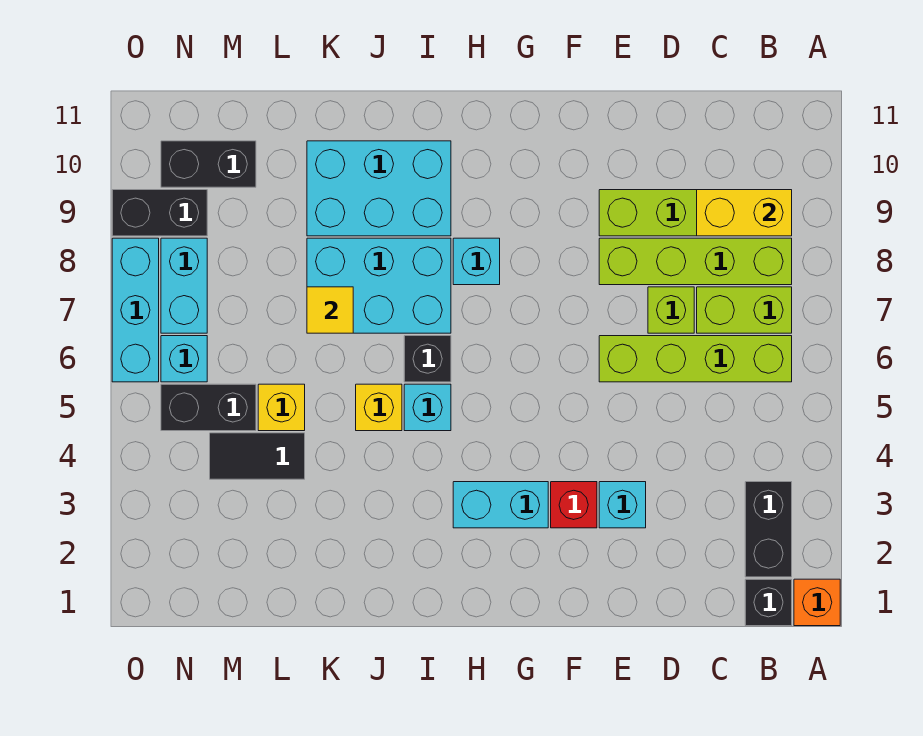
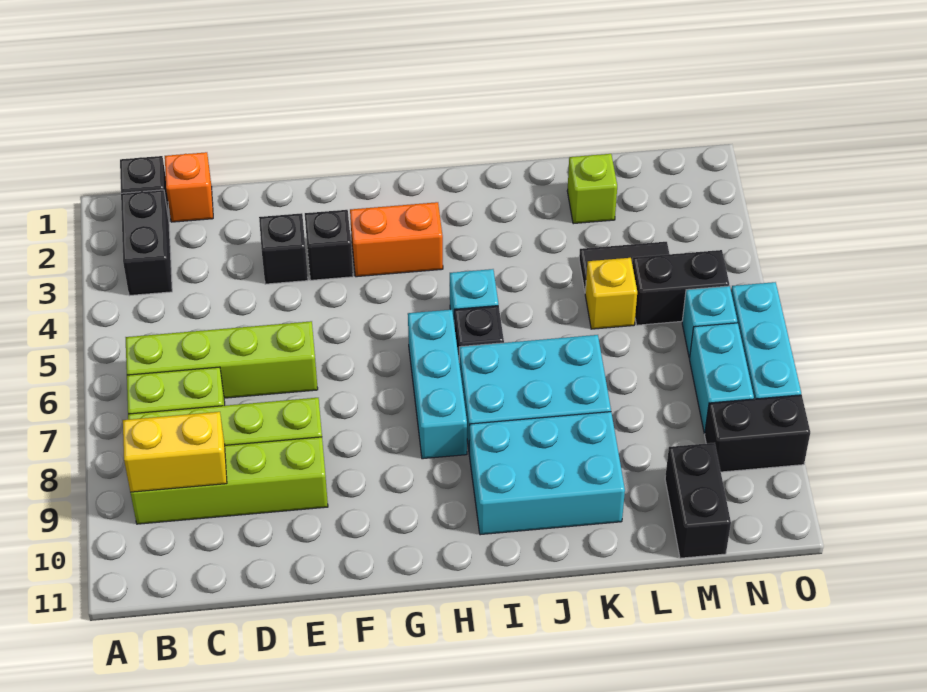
orange 1x1 brick [794,579,840,626] -> orange 1x1 brick moved to [165,152,213,222]
lime 1x1 brick [648,287,694,333] -> lime 1x1 brick moved to [567,154,617,224]
cyan 1x1 brick [599,482,646,528] -> black 1x1 brick [259,213,308,284]
red 1x1 brick [551,482,597,528] -> black 1x1 brick [305,210,353,280]
cyan 1x2 brick [453,482,548,528] -> orange 1x2 brick [350,202,443,277]
cyan 1x1 brick [453,238,500,285] -> cyan 1x3 brick [408,310,467,459]
yellow 1x1 brick [356,384,402,431] -> none
yellow 1x1 tile [307,287,353,333] -> none
black 1x2 brick [161,141,256,187] -> black 1x2 brick turned to [665,443,731,558]

